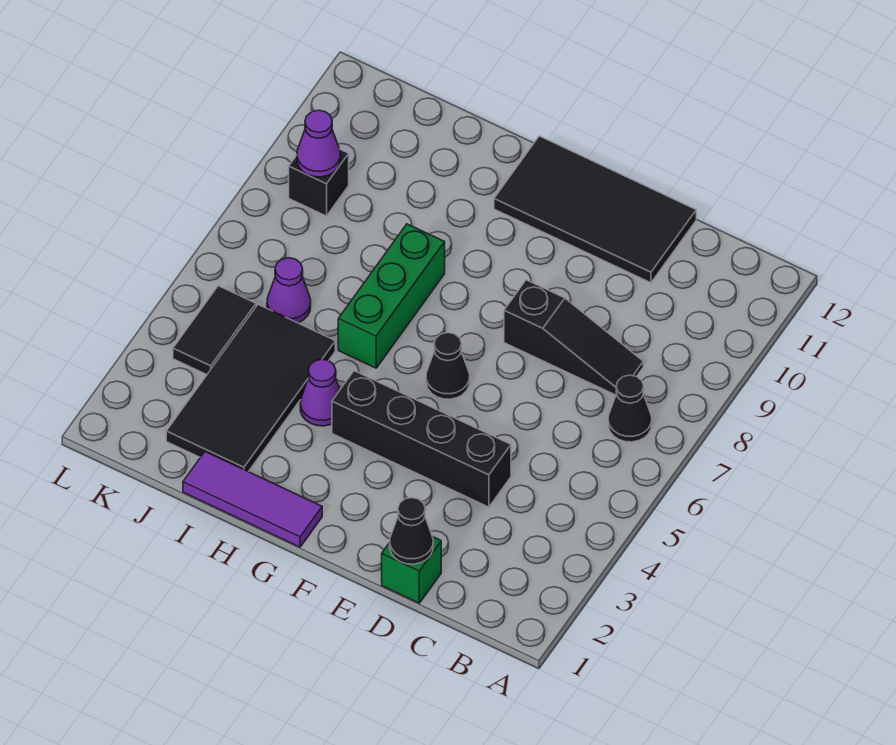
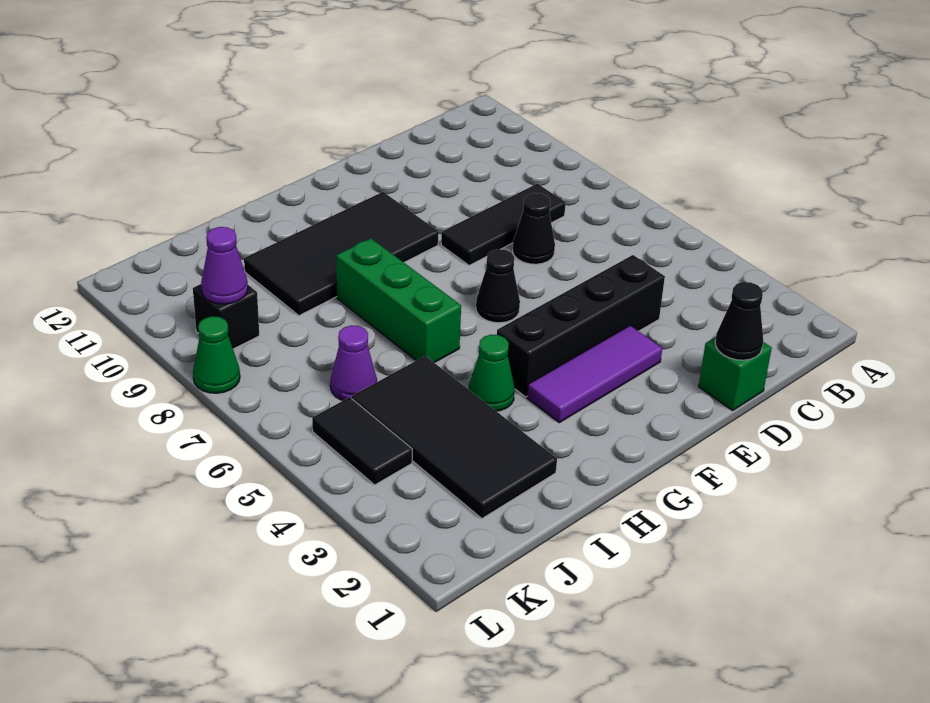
black 1x1 cone [608,375,652,442] -> black 1x1 cone moved to [513,193,555,264]
black 1x3 slope [504,280,643,395] -> black 1x3 tile [441,184,566,265]
black 2x4 tile [494,136,696,283] -> black 2x4 tile moved to [244,192,439,316]
purple 1x3 tile [183,451,322,547] -> purple 1x3 tile moved to [527,326,662,423]
purple 1x1 cone [300,359,340,426] -> green 1x1 cone [468,335,515,411]
none -> green 1x1 cone [193,316,240,393]

